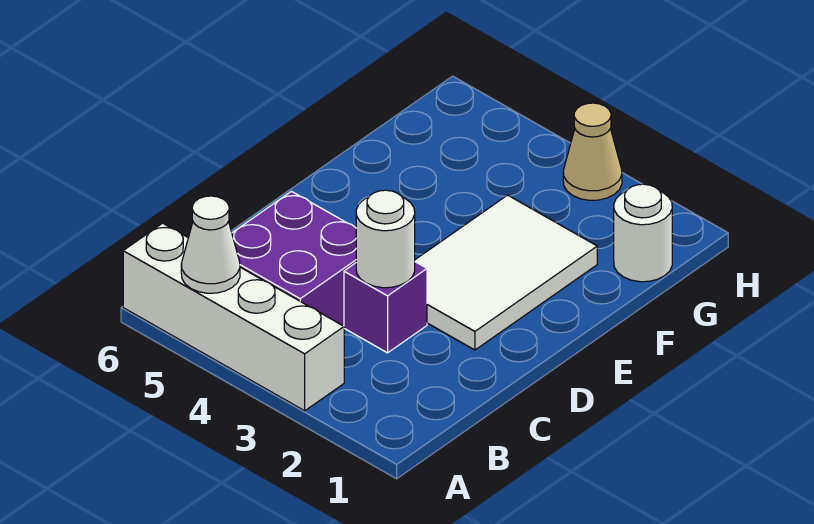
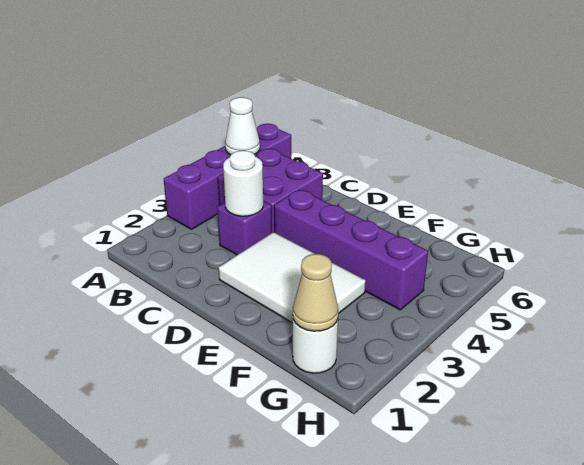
white 1x4 brick [123,223,344,411] -> purple 1x4 brick [164,124,291,229]
none -> purple 1x4 brick [274,189,428,310]
tan 1x1 cone [563,103,622,200] -> tan 1x1 cone moved to [293,254,338,331]

